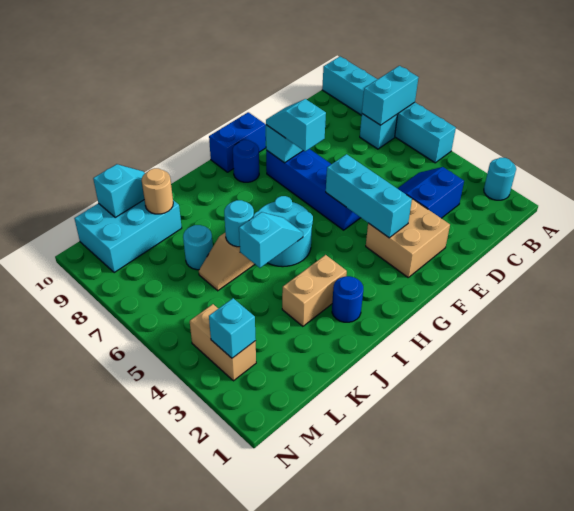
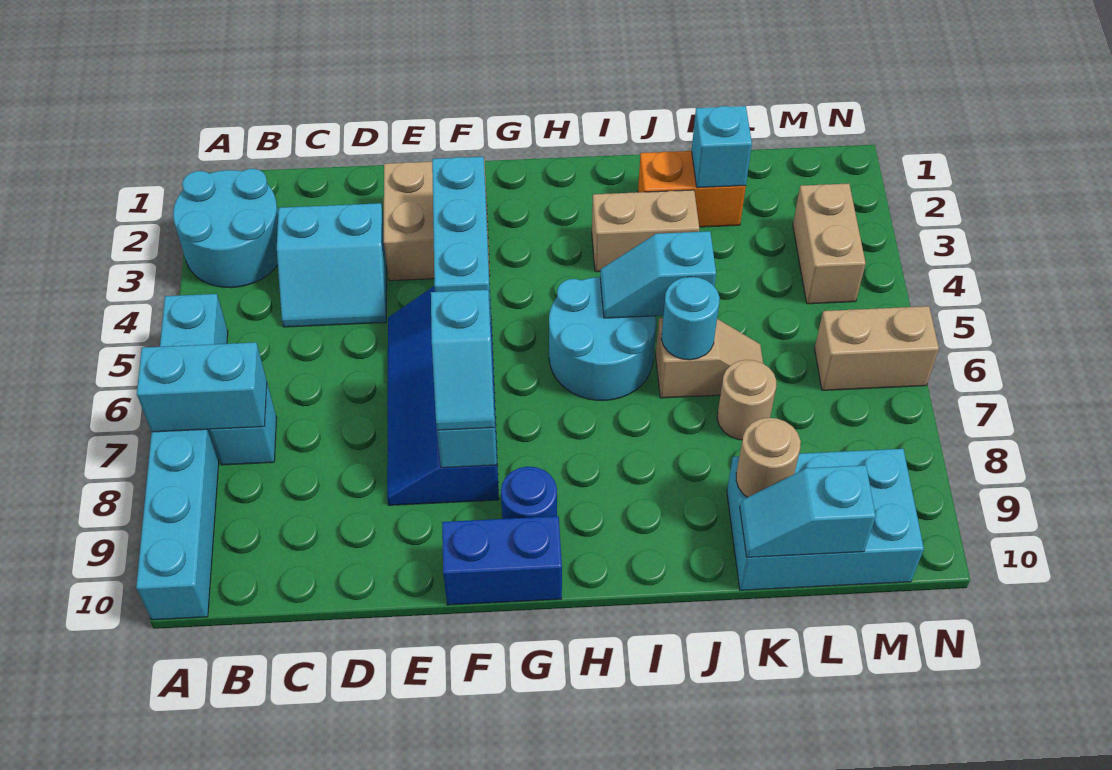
cyan 1x1 round brick [484,158,516,200] -> cyan 2x2 round brick [173,169,278,288]
blue 2x2 slope [397,167,464,218] -> cyan 2x2 slope [277,203,387,327]
blue 1x1 round brick [332,276,363,322] -> none
none -> orange 1x2 brick [638,151,746,227]
cyan 1x1 round brick [183,225,213,270] -> tan 1x1 round brick [717,360,776,440]
cyan 1x1 brick [209,298,256,358] -> cyan 1x1 brick moved to [692,106,752,188]
none -> tan 1x2 brick [815,306,939,390]

